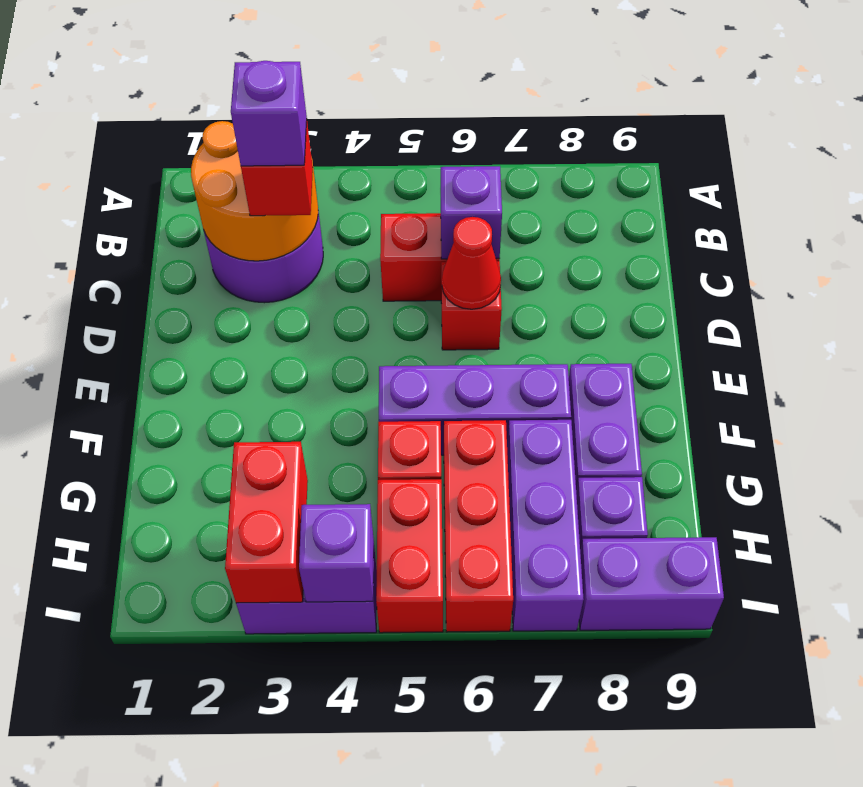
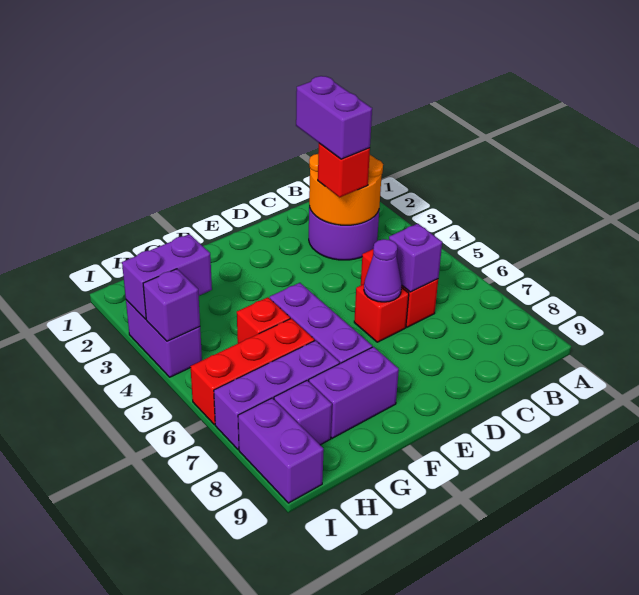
purple 1x1 brick [231,61,307,166] -> purple 1x2 brick [296,76,372,159]
red 1x1 cone [442,217,501,309] -> purple 1x1 cone [364,239,402,302]
red 1x2 brick [225,442,308,603] -> purple 1x2 brick [122,234,212,319]
red 1x2 brick [376,479,443,633] -> none

